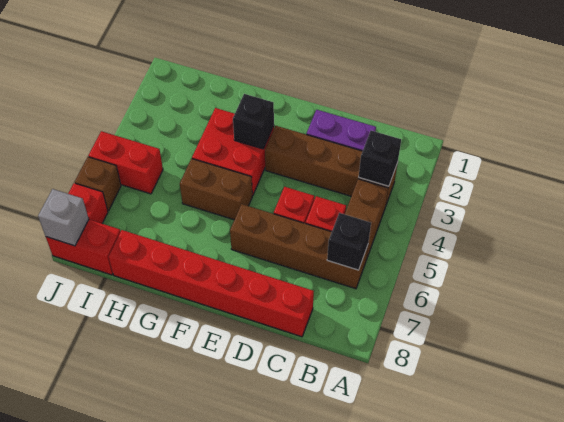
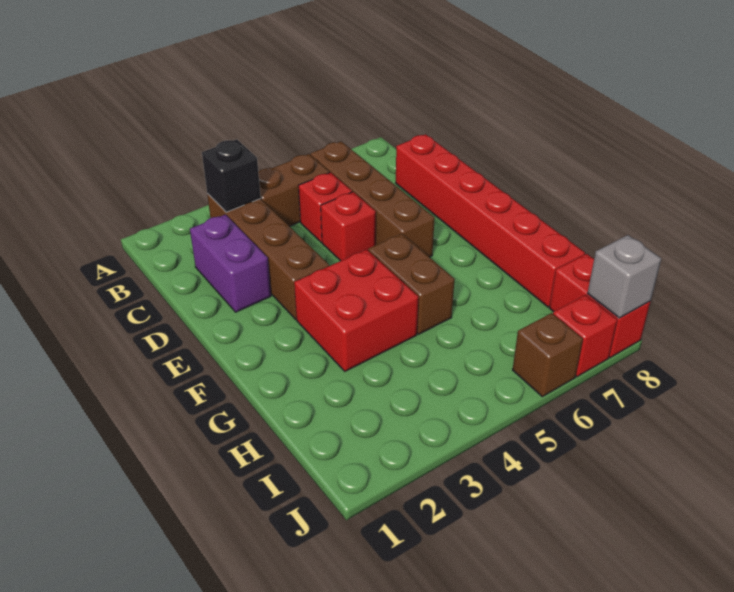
black 1x1 brick [327,213,371,270] -> none
black 1x1 brick [233,94,274,149] -> none
red 1x2 brick [88,131,163,194] -> none

